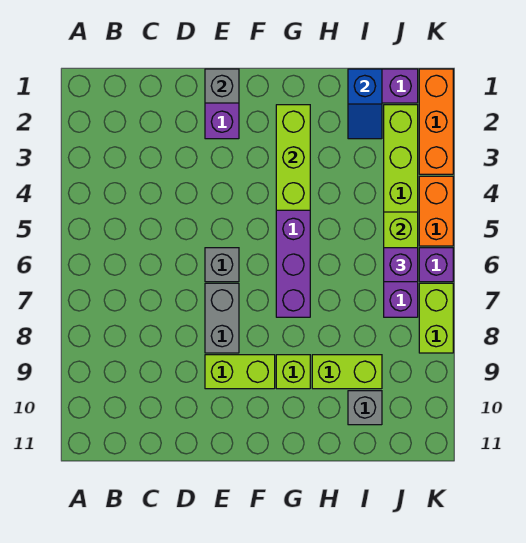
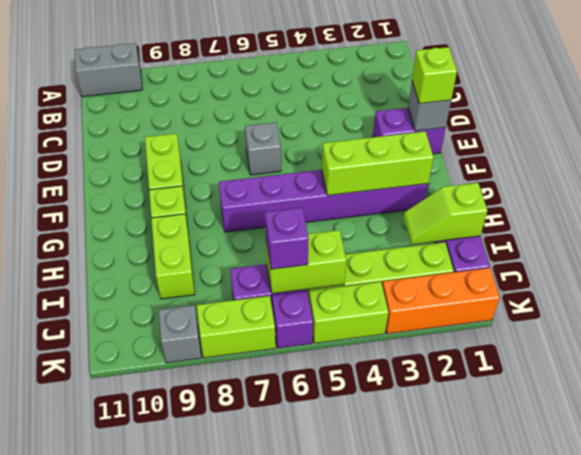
none -> lime 1x1 brick [412,47,457,104]
grey 1x2 brick [205,283,239,353] -> grey 1x2 brick moved to [75,43,142,97]
blue 1x2 slope [348,69,382,139] -> lime 1x2 slope [404,183,487,244]
grey 1x1 brick [348,391,382,425] -> grey 1x1 brick moved to [159,305,201,363]
orange 1x2 brick [419,176,453,246] -> lime 1x2 brick [309,282,388,343]

